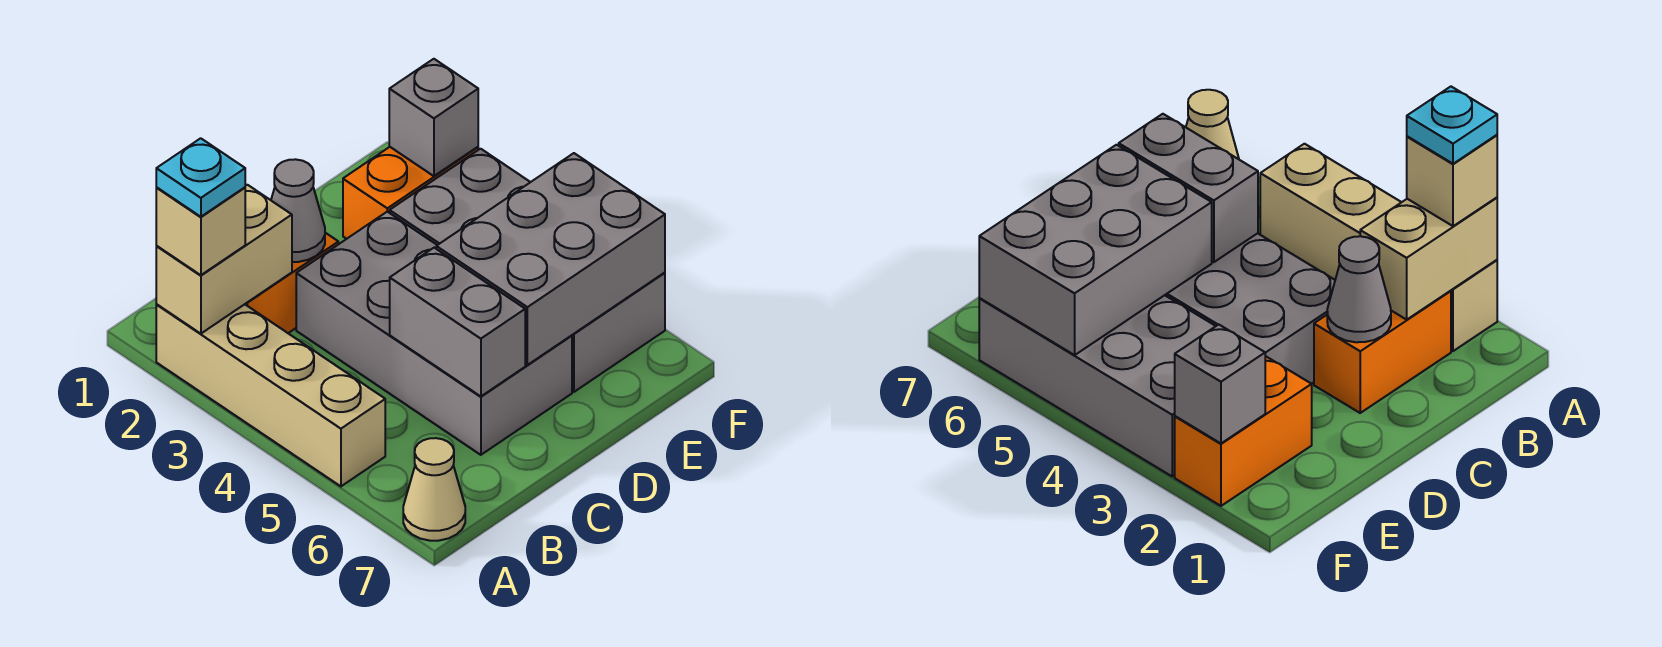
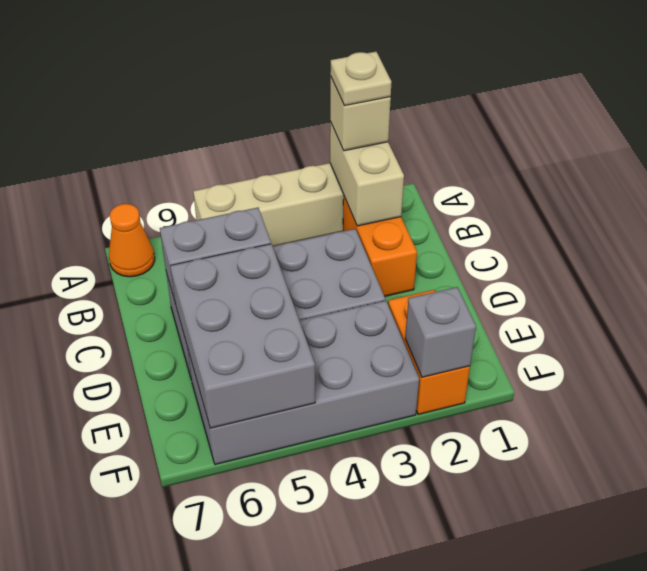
cyan 1x1 plate [156,138,245,217] -> tan 1x1 plate [330,52,392,106]
tan 1x1 cone [403,438,465,541] -> orange 1x1 cone [109,204,155,277]
grey 1x1 cone [271,159,325,262] -> none

